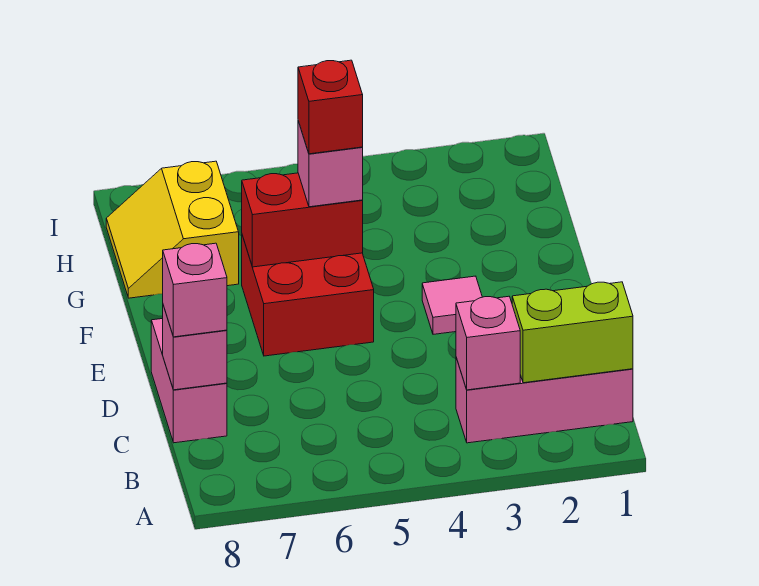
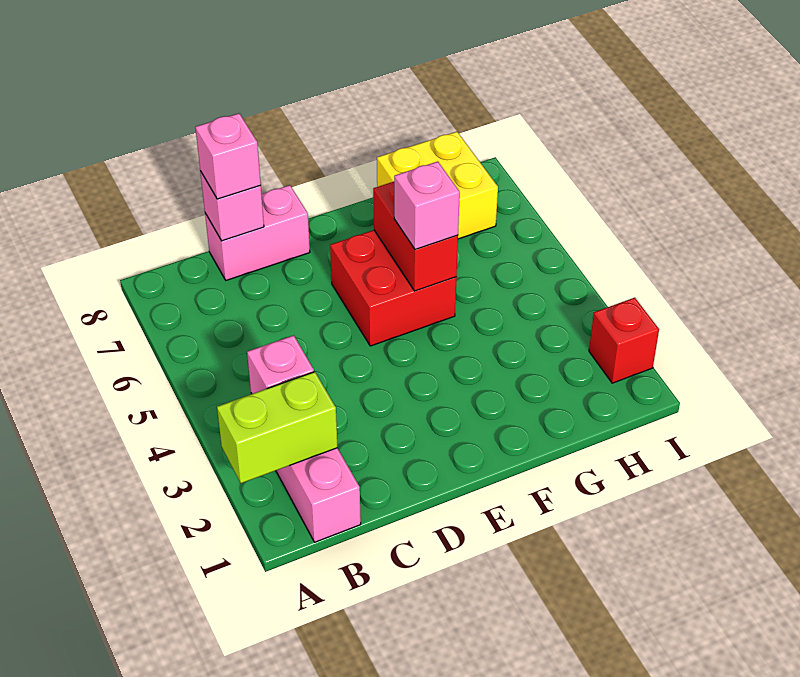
lime 1x2 brick [512,282,633,383] -> lime 1x2 brick turned to [217,372,337,483]
pink 1x1 tile [422,276,482,334] -> none
red 1x1 brick [298,60,363,154] -> red 1x1 brick moved to [589,298,659,383]
yellow 2x2 slope [106,161,239,298] -> yellow 2x2 brick [377,132,498,239]

